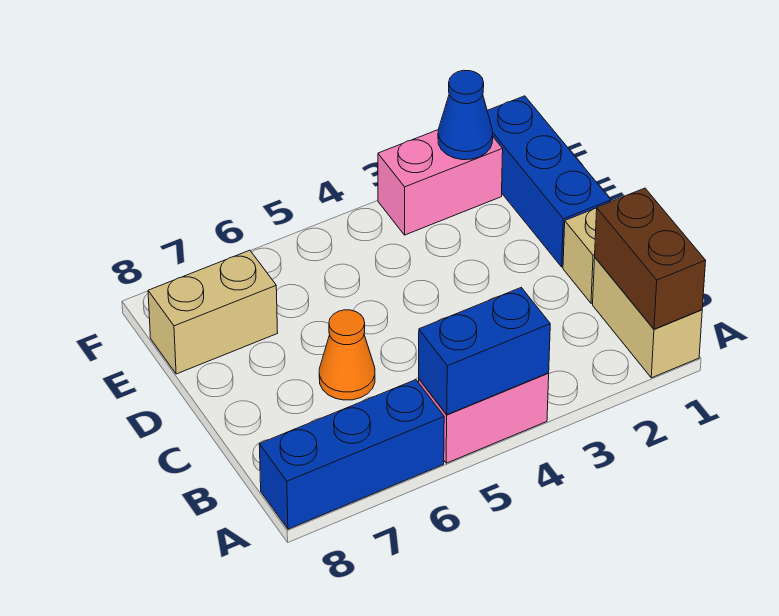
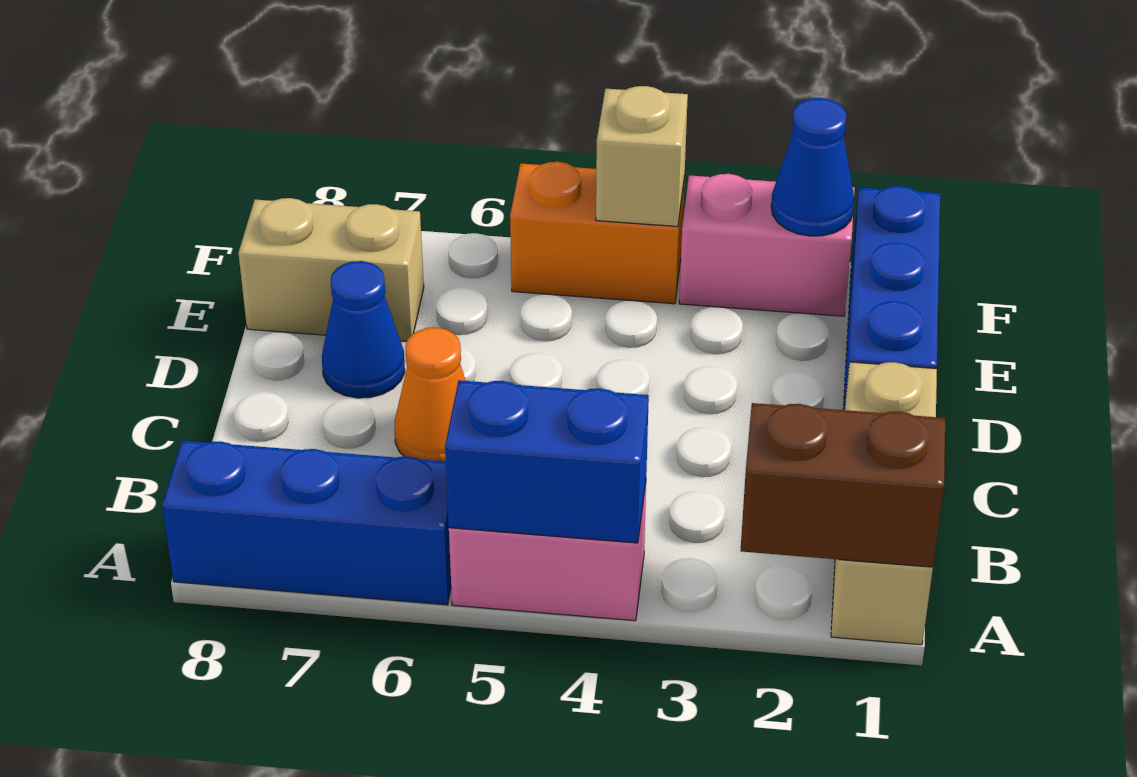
brown 1x2 brick [595,188,706,329] -> brown 1x2 brick turned to [741,403,945,567]
none -> blue 1x1 cone [322,261,405,398]
none -> orange 1x2 brick [510,162,685,304]
none -> tan 1x1 brick [596,86,688,227]

